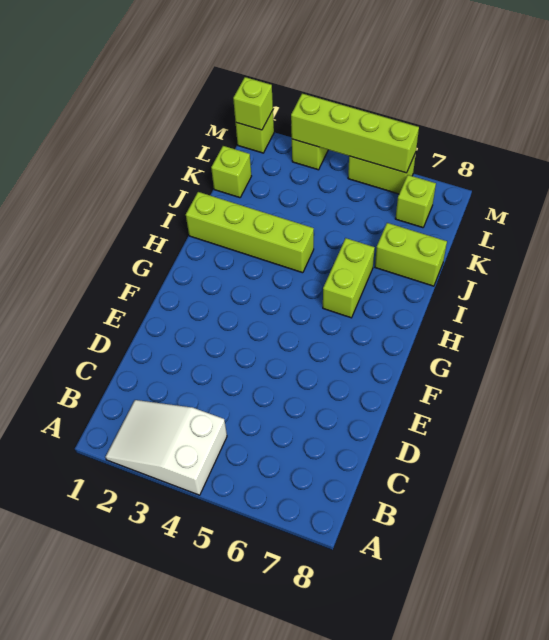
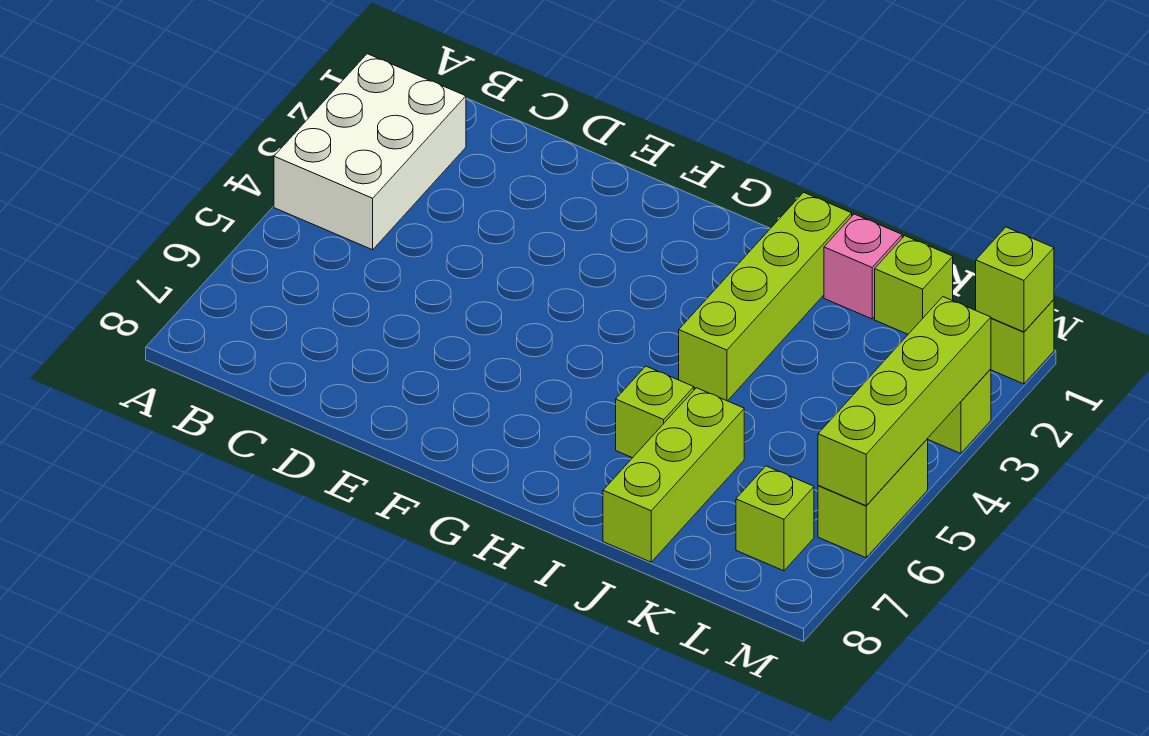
white 2x3 slope [105,400,227,495] -> white 2x3 brick [274,54,466,250]
lime 1x2 brick [323,238,375,318] -> lime 1x1 brick [616,366,694,458]
none -> pink 1x1 brick [824,214,902,319]
lime 1x2 brick [375,223,447,286] -> lime 1x3 brick [603,388,744,562]

